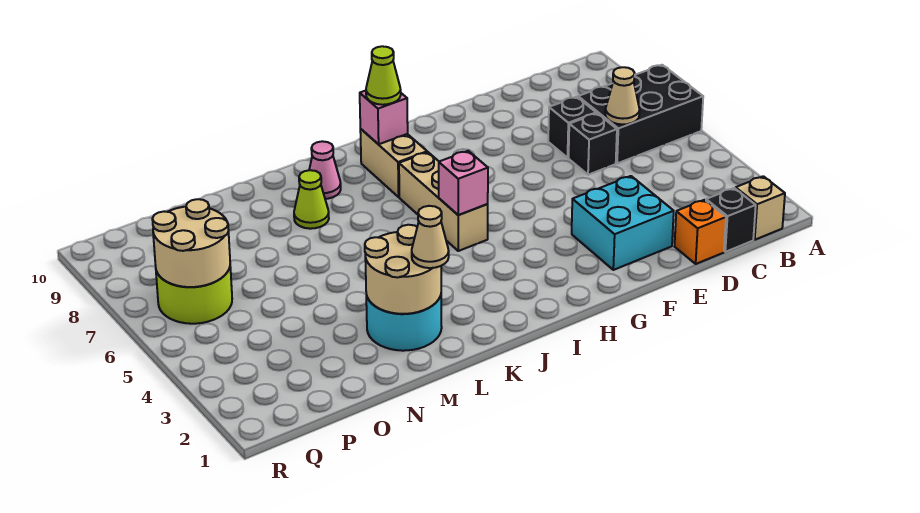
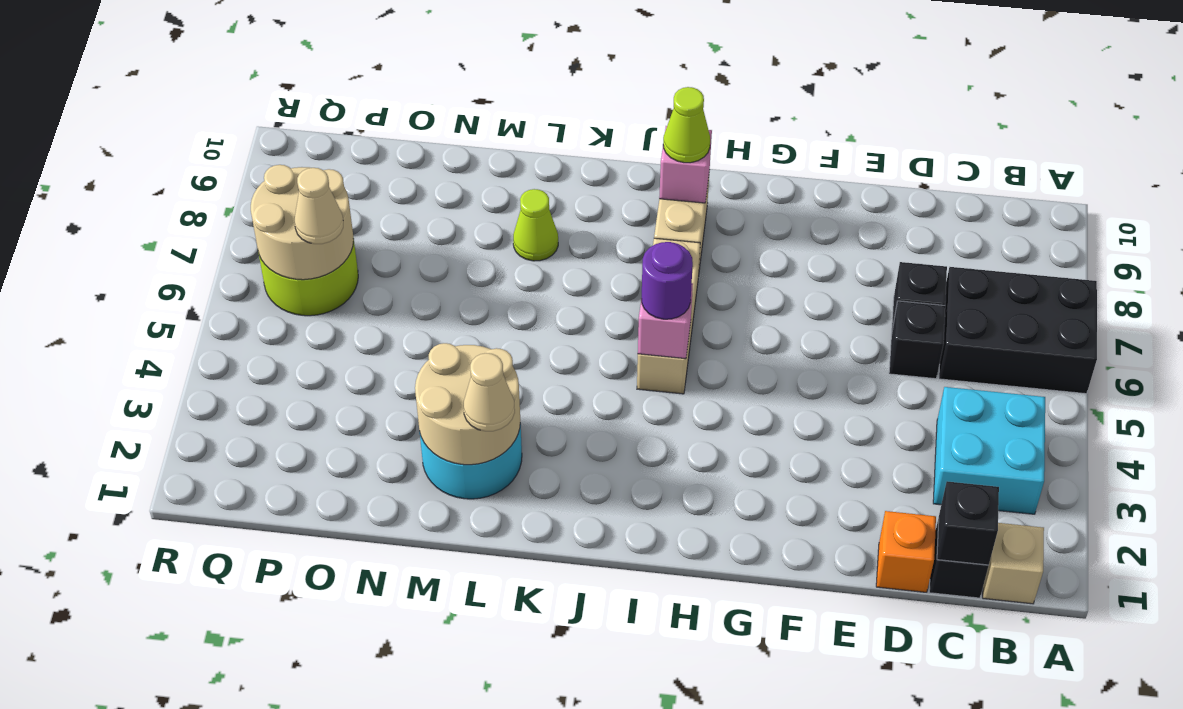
none -> black 1x1 brick [937,481,999,565]
tan 1x1 cone [605,67,640,124] -> tan 1x1 cone moved to [295,168,343,244]
cyan 2x2 brick [572,176,674,270] -> cyan 2x2 brick moved to [933,387,1045,514]
none -> purple 1x1 round brick [642,242,693,319]
pink 1x1 cone [309,141,341,199] -> none

